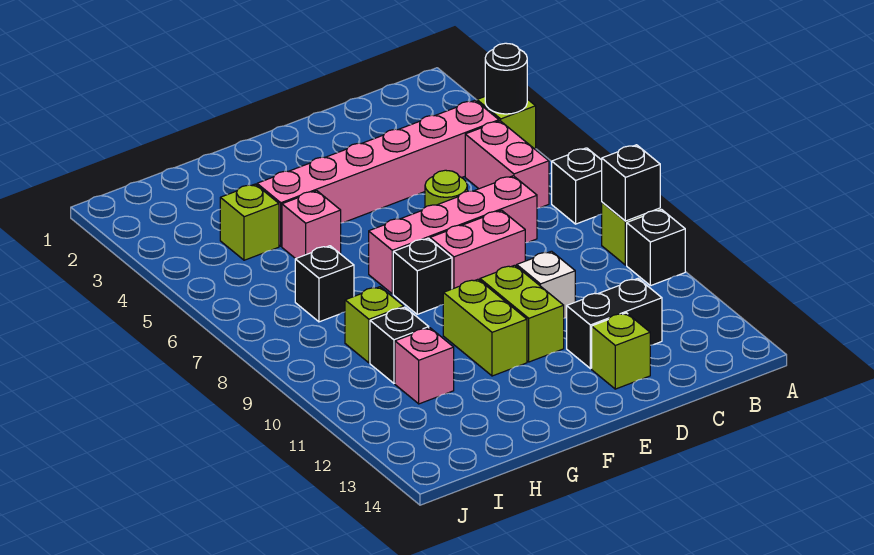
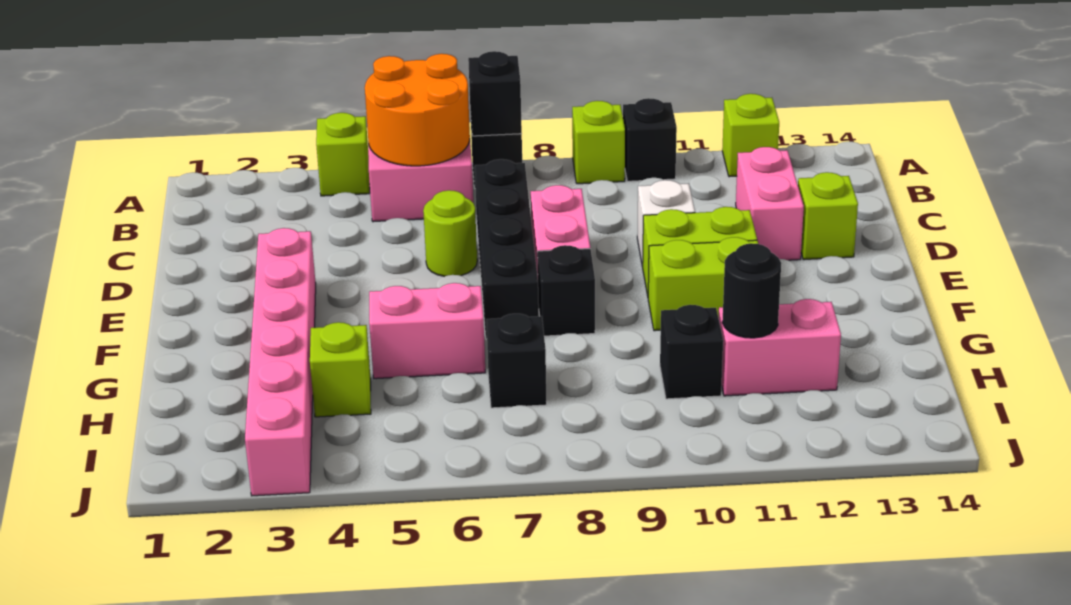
black 1x1 round brick [485,43,527,114] -> black 1x1 round brick moved to [722,243,781,338]
none -> orange 2x2 round brick [365,54,470,166]
black 1x1 brick [602,145,660,221] -> black 1x1 brick moved to [468,51,522,136]
pink 1x6 brick [257,100,499,246] -> pink 1x6 brick moved to [245,228,316,496]
pink 1x4 brick [369,176,537,294] -> black 1x4 brick [475,159,539,339]
black 1x2 brick [567,279,662,369] -> pink 1x2 brick [736,147,804,260]
pink 1x1 brick [282,191,341,259] -> pink 1x2 brick [369,283,485,379]
lime 1x1 brick [345,287,404,363] -> lime 1x1 brick moved to [722,94,779,177]
pink 1x1 brick [395,328,454,404] -> pink 1x2 brick [719,299,841,396]

